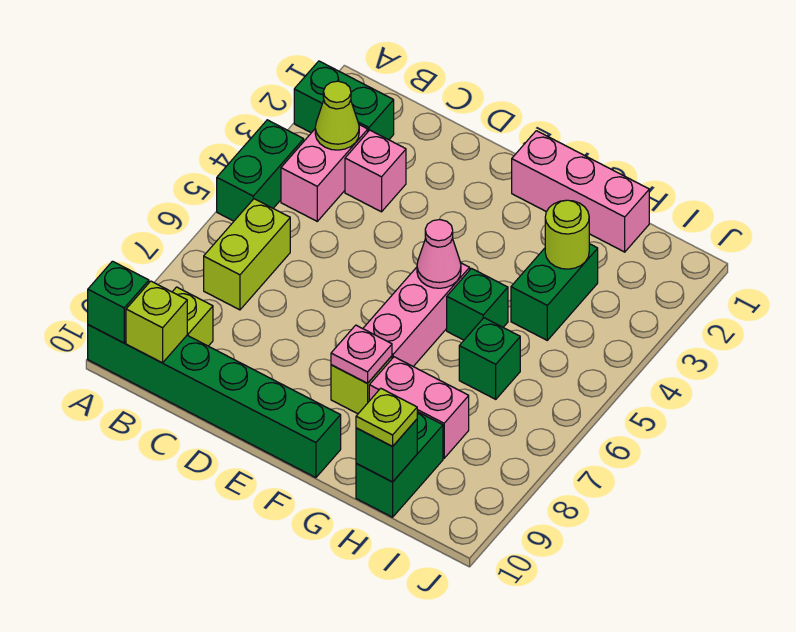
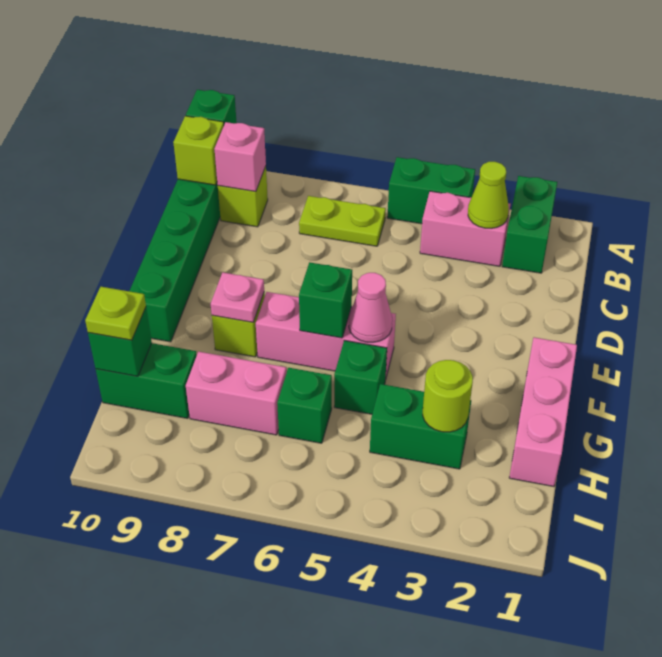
lime 1x2 brick [204,199,290,310] -> lime 1x2 plate [299,196,386,246]
pink 1x1 brick [345,130,406,212] -> pink 1x1 brick moved to [215,122,266,192]
none -> green 1x1 brick [299,262,352,338]
pink 1x2 brick [369,357,469,458] -> pink 1x2 brick turned to [186,352,286,435]

